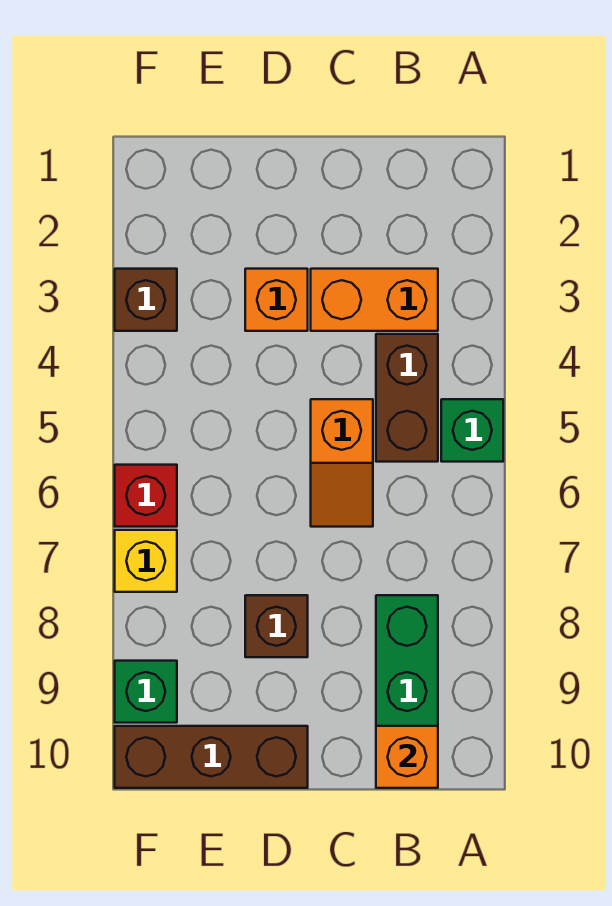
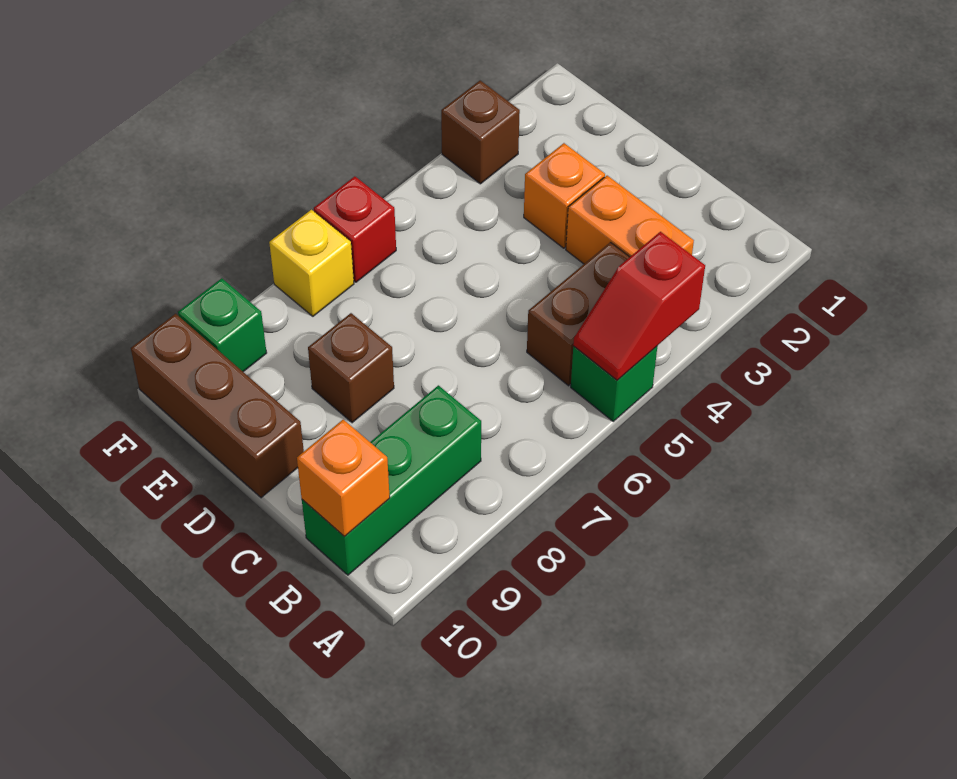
none -> red 1x2 slope [573,232,705,380]
orange 1x2 slope [311,399,373,527] -> none

